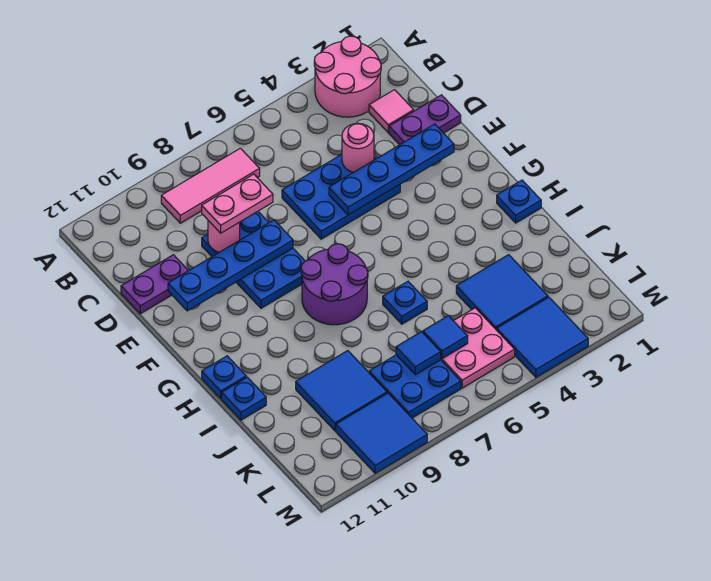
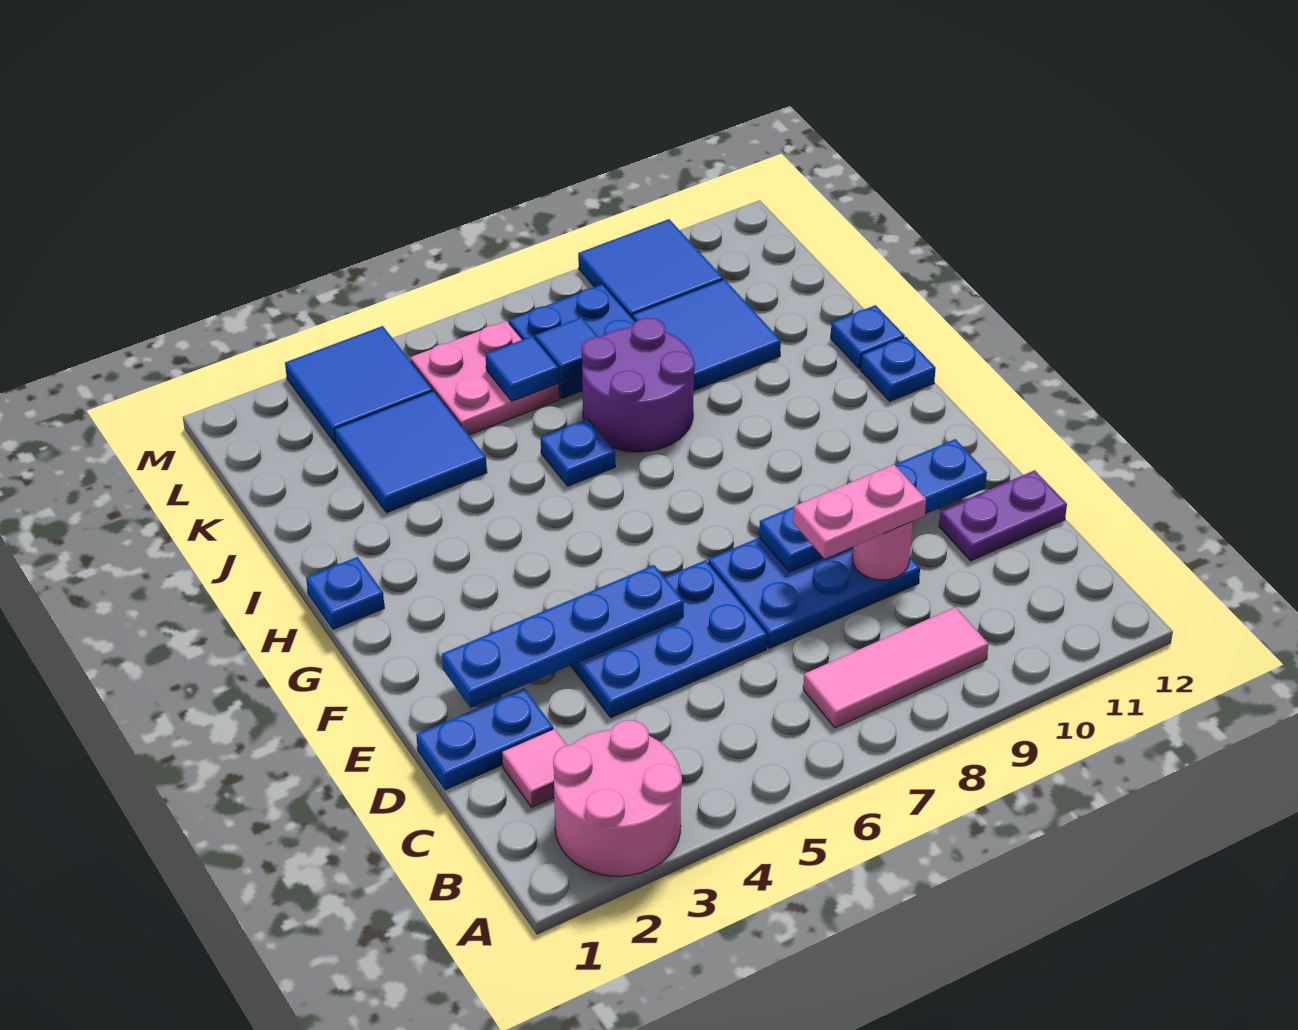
purple 1x2 plate [389,95,461,145] -> blue 1x2 plate [416,688,553,790]
pink 1x1 round brick [342,123,374,172] -> none
blue 2x3 plate [202,212,305,308] -> blue 2x3 plate turned to [708,537,920,649]
purple 2x2 round brick [301,244,368,325] -> purple 2x2 round brick moved to [582,318,695,452]

